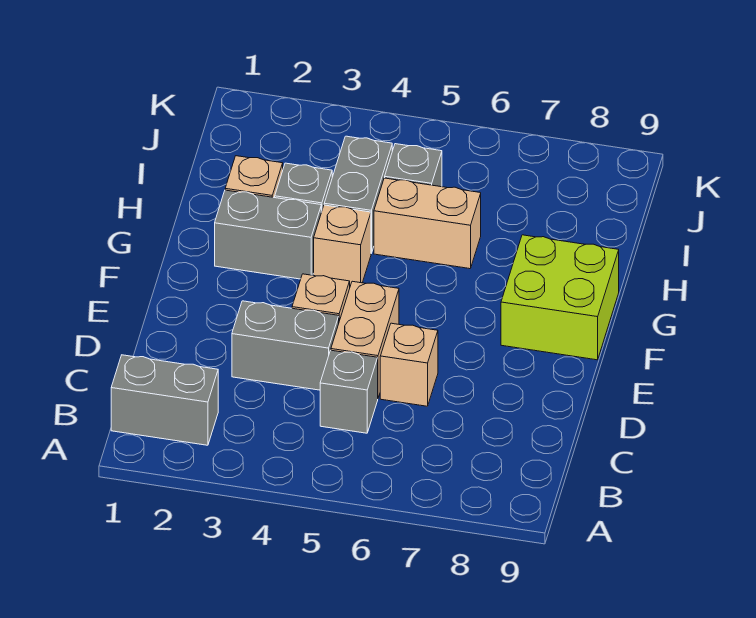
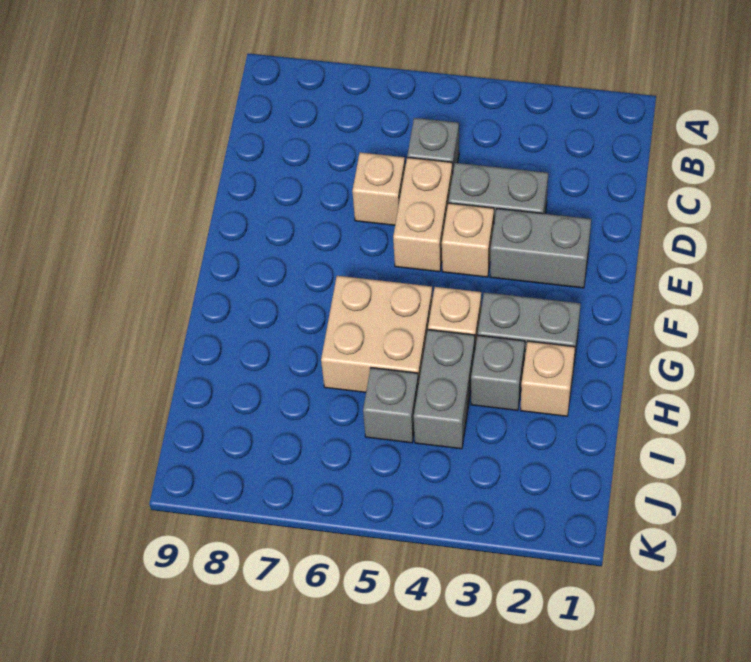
grey 1x2 brick [111,355,218,445] -> grey 1x2 brick moved to [490,209,591,288]
lime 2x2 brick [501,235,619,360] -> none
tan 1x2 brick [374,178,481,269] -> tan 2x2 brick [321,276,433,392]

